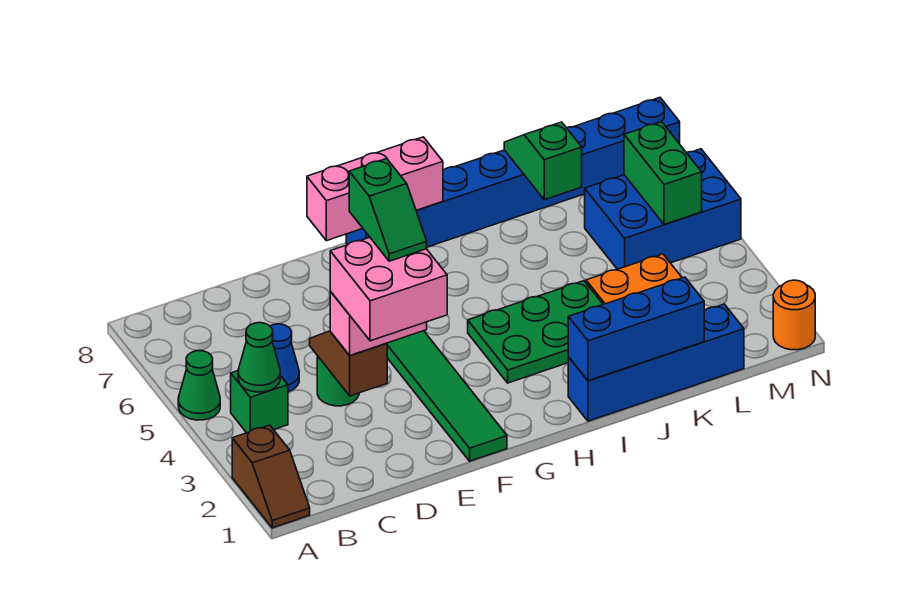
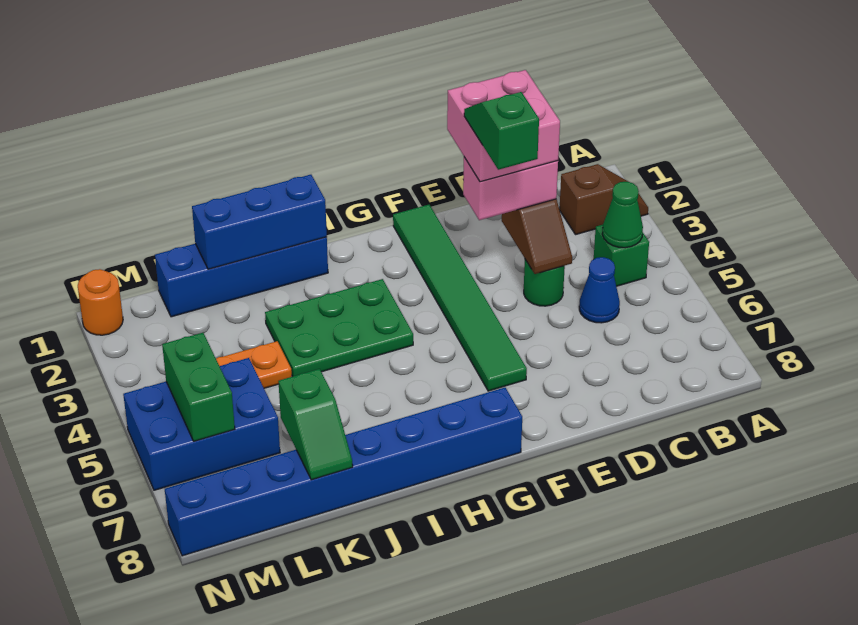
brown 1x2 slope [232,425,310,528] -> brown 1x2 slope turned to [559,164,648,235]
green 1x1 cone [178,351,220,420] -> none
pink 1x3 brick [307,137,443,241] -> none

